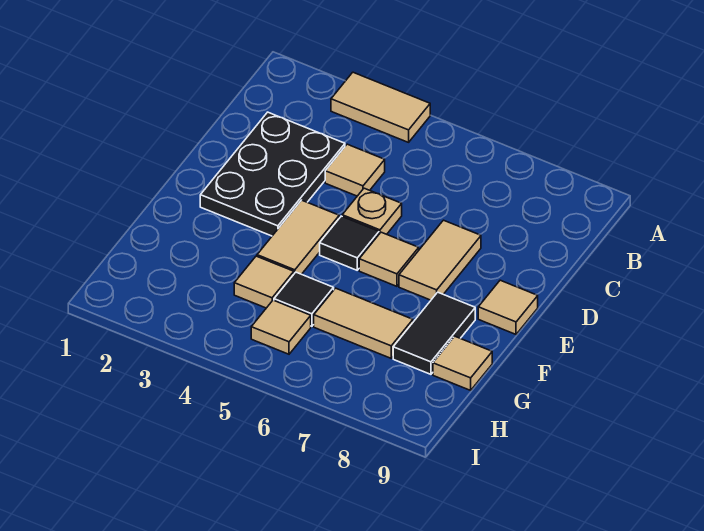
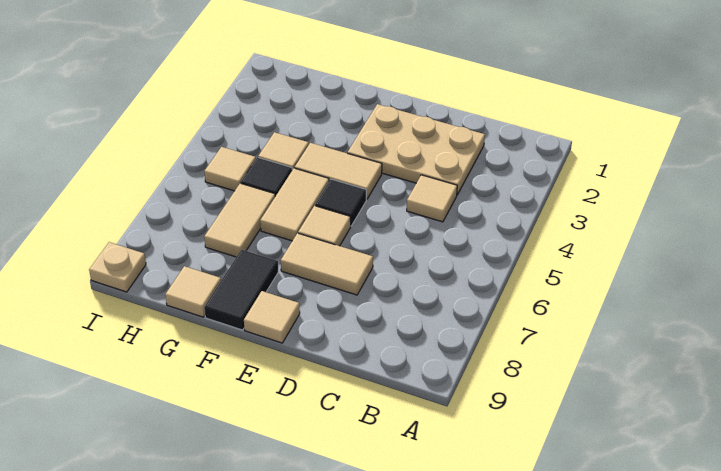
tan 1x2 tile [331,72,430,142] -> tan 1x2 tile moved to [260,168,329,241]
black 2x3 plate [200,112,345,236] -> tan 2x3 plate [347,104,485,195]
tan 1x1 plate [342,188,402,234] -> tan 1x1 plate moved to [89,242,146,292]
black 1x2 tile [393,292,475,374] -> black 1x2 tile turned to [204,250,278,330]

